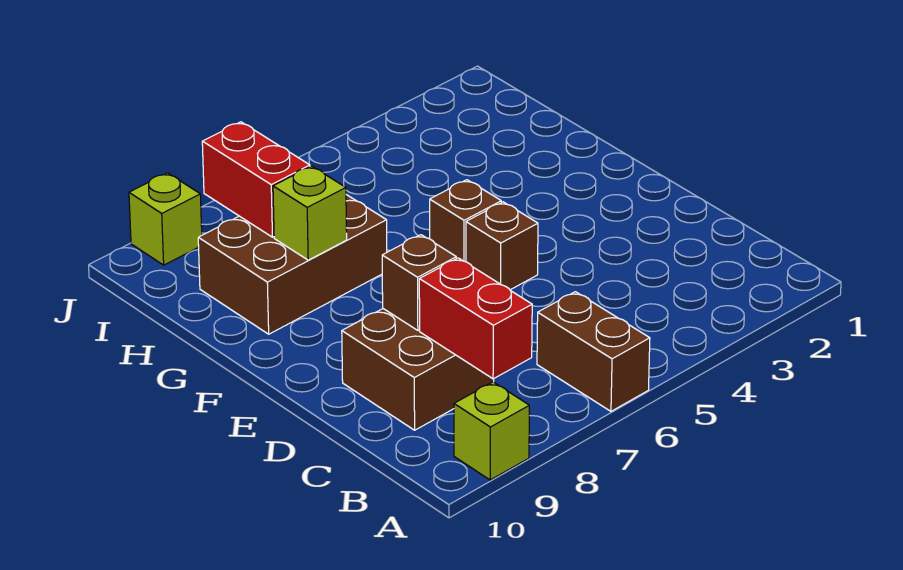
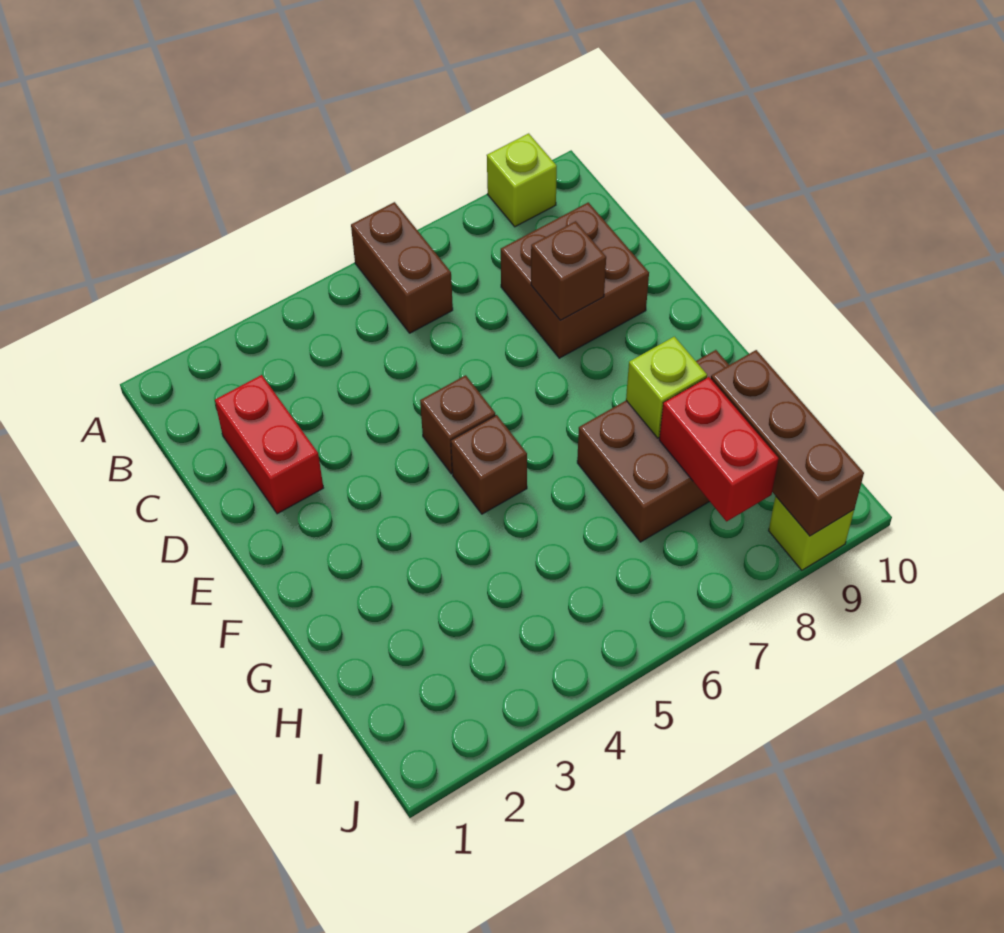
red 1x2 brick [419,258,532,379] -> red 1x2 brick moved to [215,375,323,514]
none -> brown 1x3 brick [711,350,864,536]

